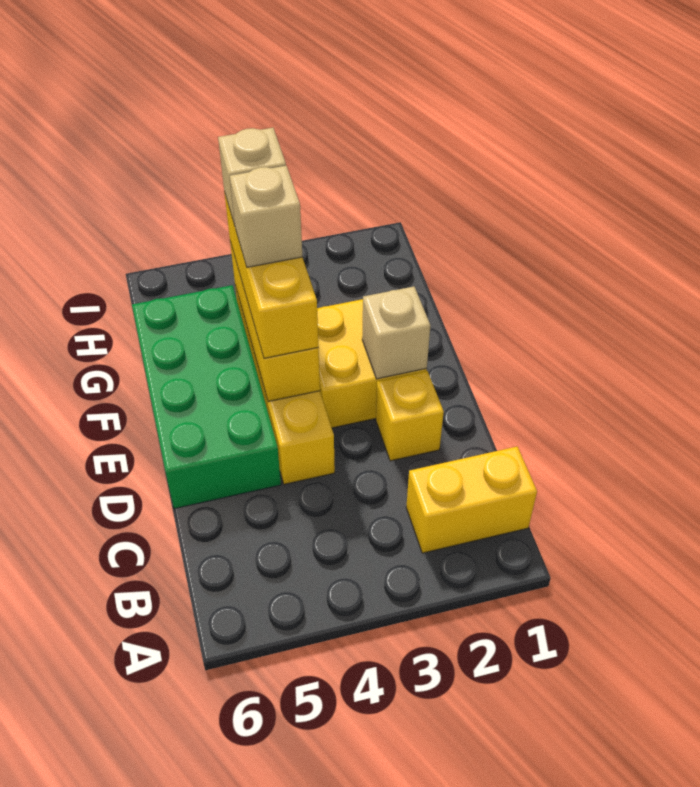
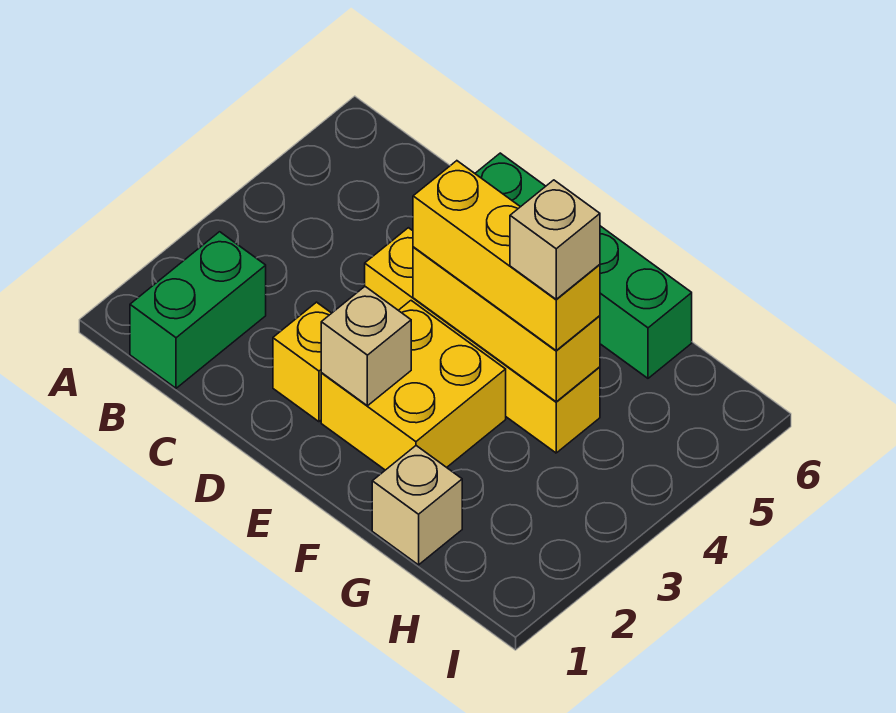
yellow 1x2 brick [406,447,537,553] -> green 1x2 brick [130,232,266,388]
green 2x4 brick [132,285,281,509] -> green 1x4 brick [475,153,692,378]
tan 1x1 brick [230,166,303,267] -> tan 1x1 brick moved to [372,446,462,565]

